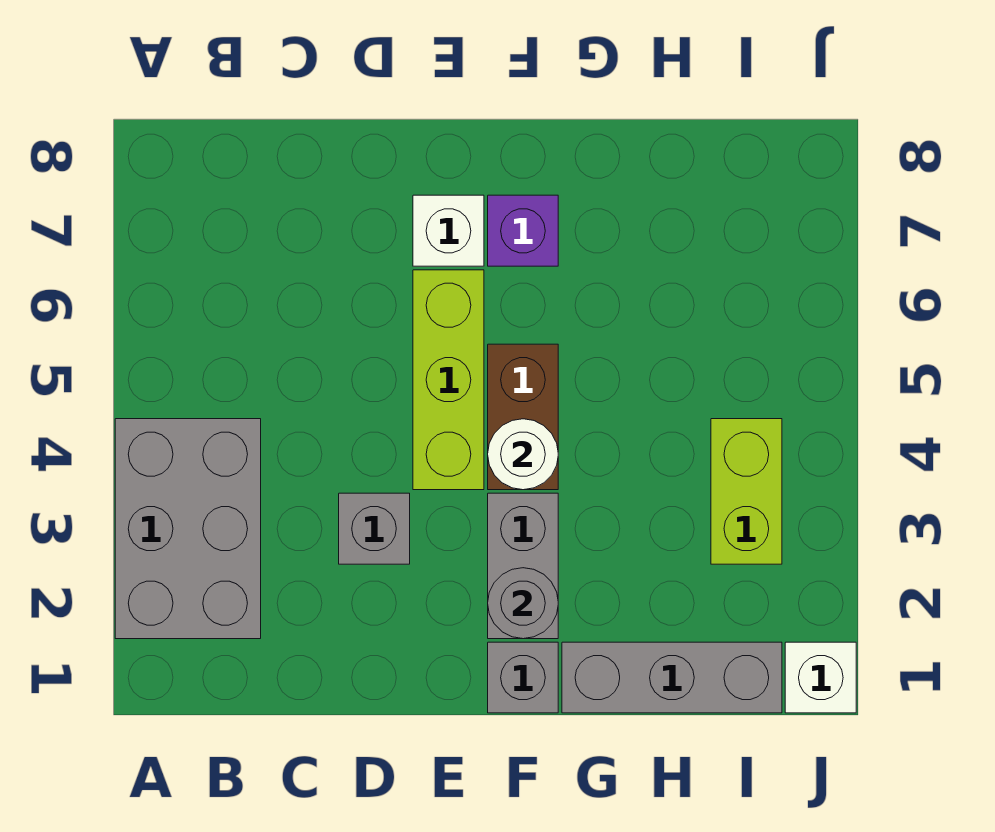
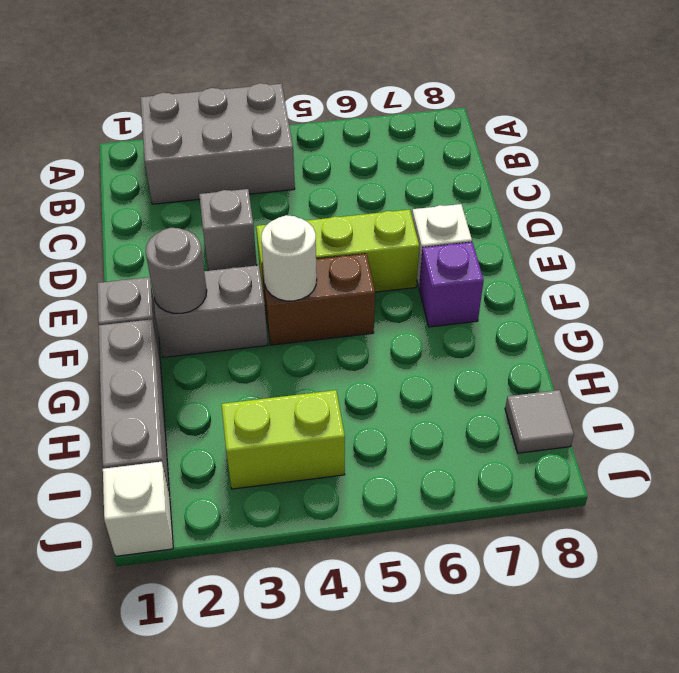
none -> grey 1x1 tile [505,390,574,453]

